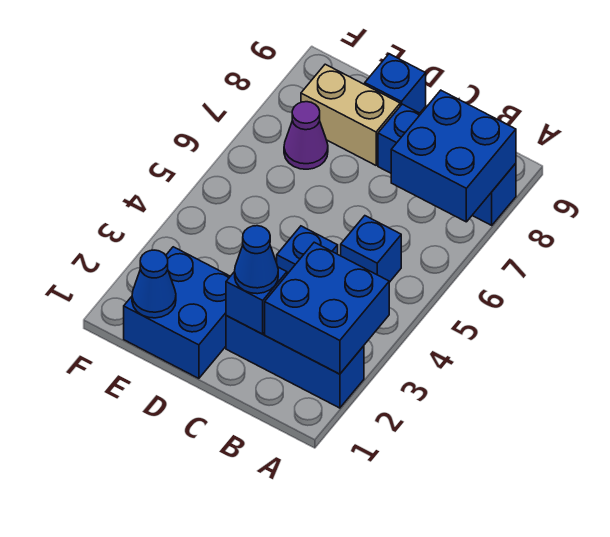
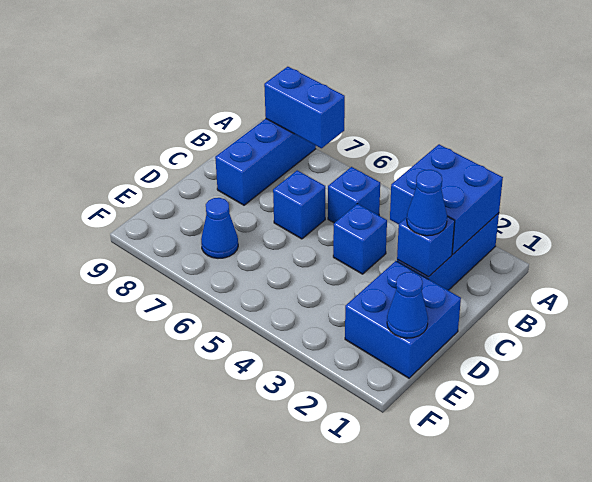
blue 2x2 brick [391,90,516,222] -> blue 1x2 brick [264,67,345,148]
tan 1x2 brick [301,64,400,165] -> none
blue 1x1 brick [365,54,426,113] -> blue 1x1 brick moved to [273,170,325,239]
purple 1x1 cone [284,102,328,169] -> blue 1x1 cone [201,198,238,258]

